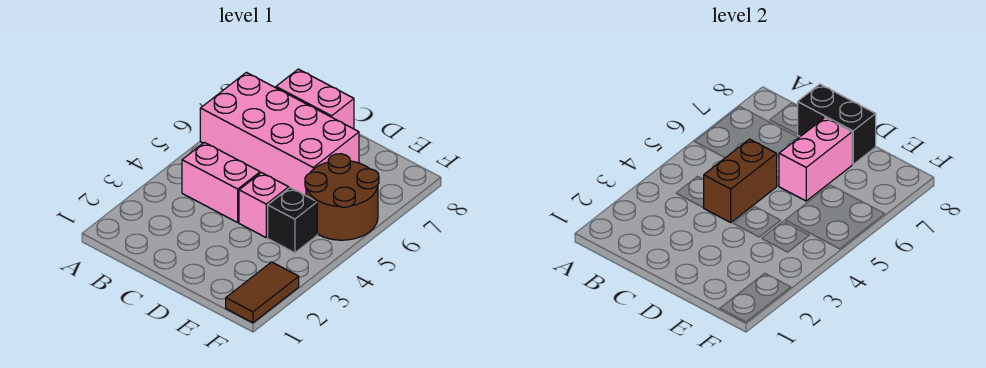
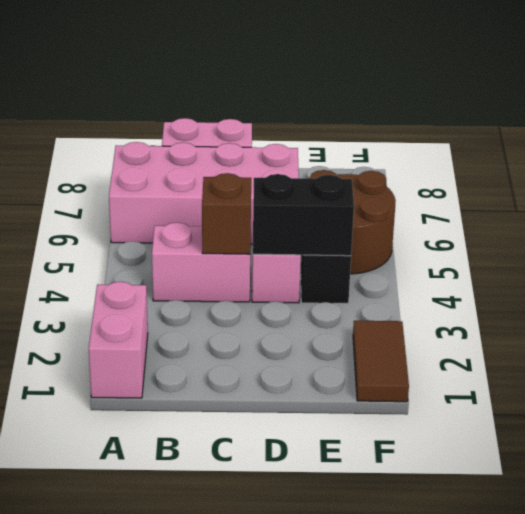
brown 1x2 brick [703,139,777,222] -> brown 1x1 brick [202,173,251,254]
black 1x2 brick [797,84,876,164] -> black 1x2 brick moved to [253,174,354,256]
pink 1x2 brick [779,118,852,201] -> pink 1x2 brick moved to [89,282,148,398]

